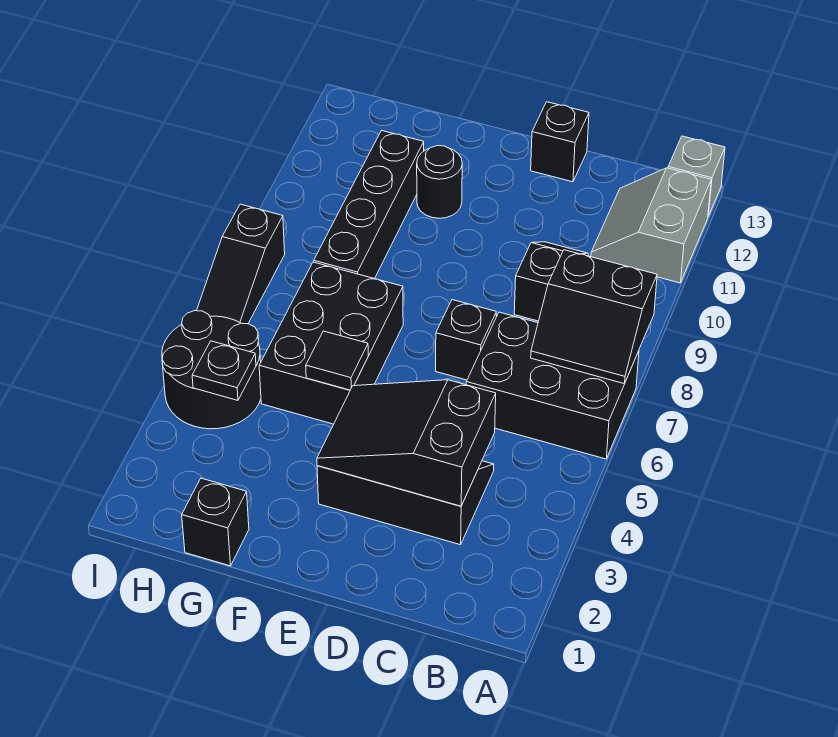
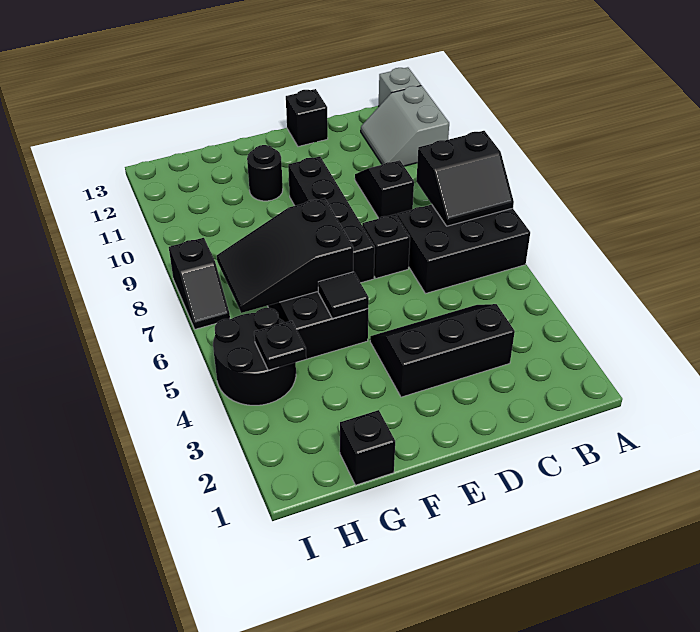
black 2x3 slope [317,380,496,506] -> black 2x3 slope moved to [217,198,353,313]
black 1x4 brick [314,131,424,279] -> black 1x4 brick moved to [288,156,375,283]
black 1x3 slope [197,204,285,324] -> black 1x2 slope [169,238,230,329]

